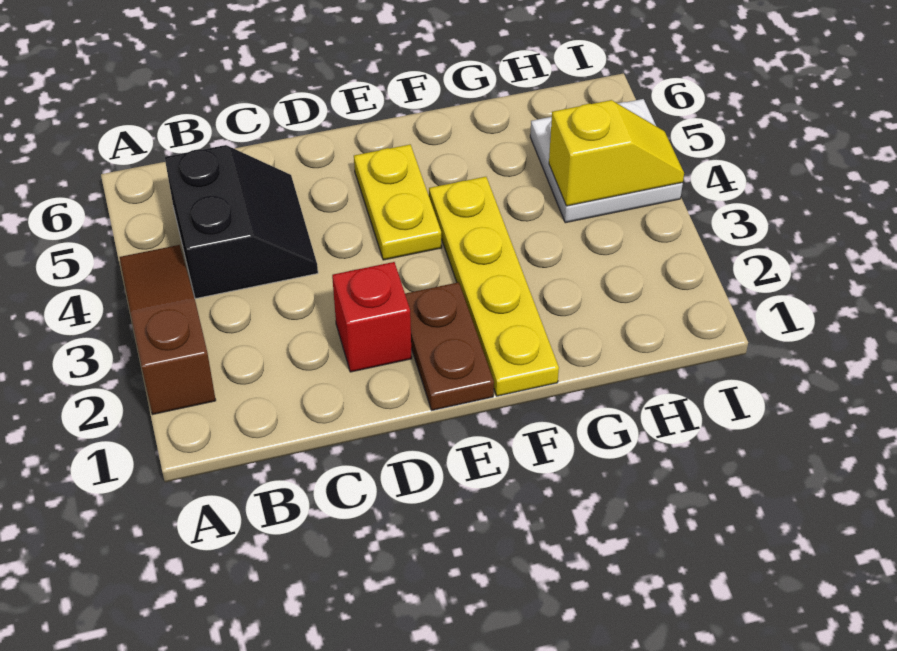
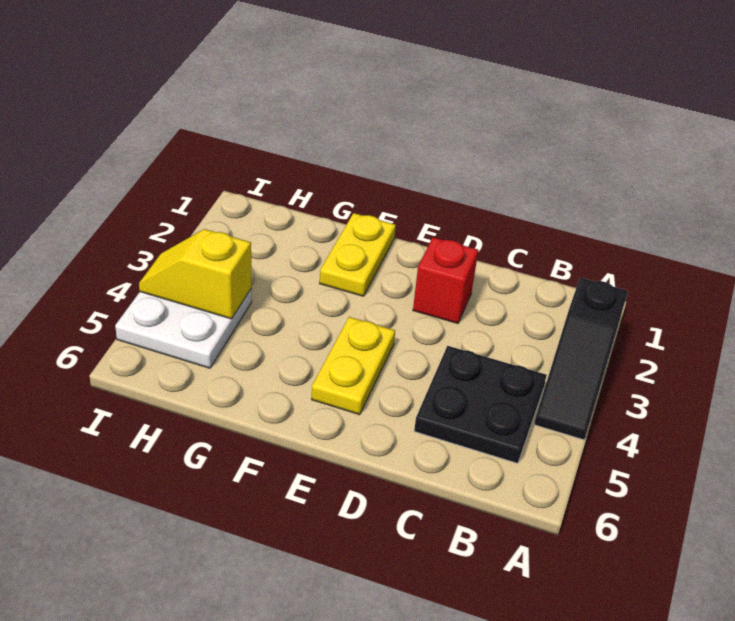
brown 1x3 slope [120,245,216,415] -> black 1x3 slope [534,278,628,440]
black 2x2 slope [165,145,318,299] -> black 2x2 plate [414,346,547,463]
brown 1x2 plate [405,282,494,410] -> none
yellow 1x4 plate [429,177,559,396] -> yellow 1x2 plate [320,213,396,296]

